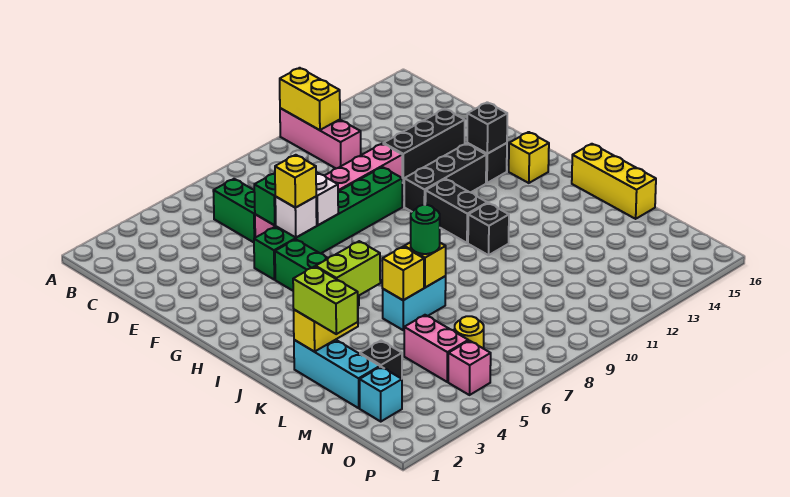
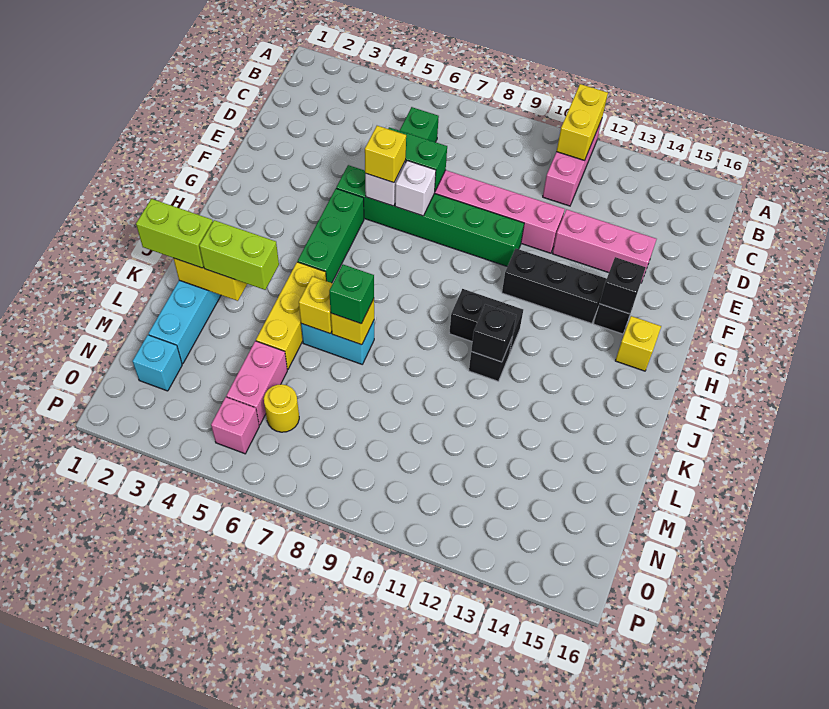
black 1x3 brick [383,109,465,183] -> pink 1x3 brick [552,209,657,283]
black 1x2 brick [425,179,487,243] -> black 1x2 brick turned to [449,289,523,352]
yellow 1x3 brick [572,144,656,219] -> yellow 1x3 brick moved to [256,262,326,370]
lime 1x2 brick [293,267,358,334] -> lime 1x2 brick turned to [136,199,213,268]
green 1x1 round brick [411,205,440,254] -> green 1x1 brick [329,265,374,324]
black 1x1 brick [360,341,402,379] -> black 1x1 brick moved to [471,305,516,362]

